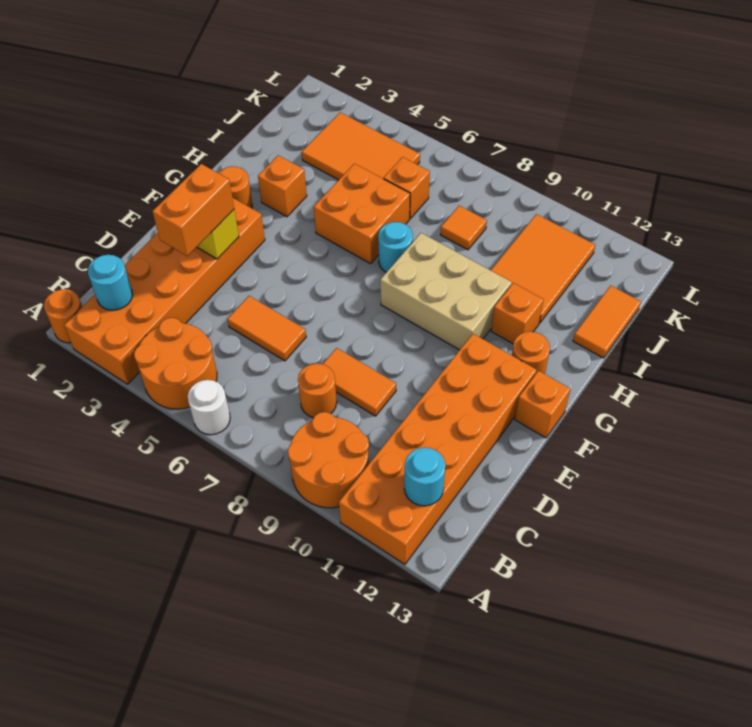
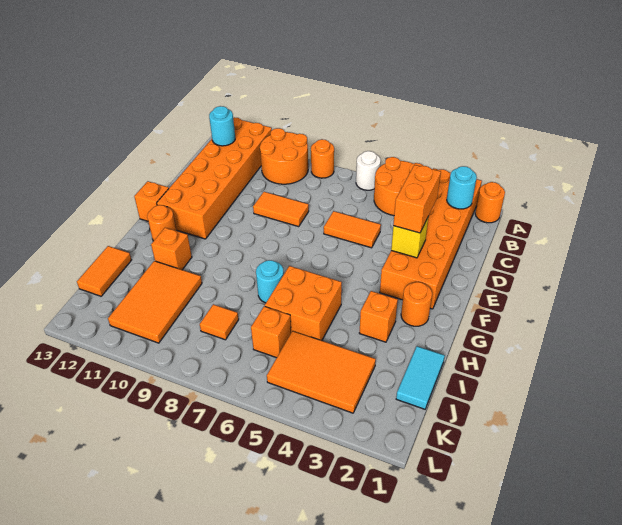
orange 1x1 round brick [298,363,337,418] -> orange 1x1 round brick moved to [311,139,334,178]
tan 2x3 brick [380,233,512,350] -> none
none -> cyan 1x2 tile [396,346,445,409]

